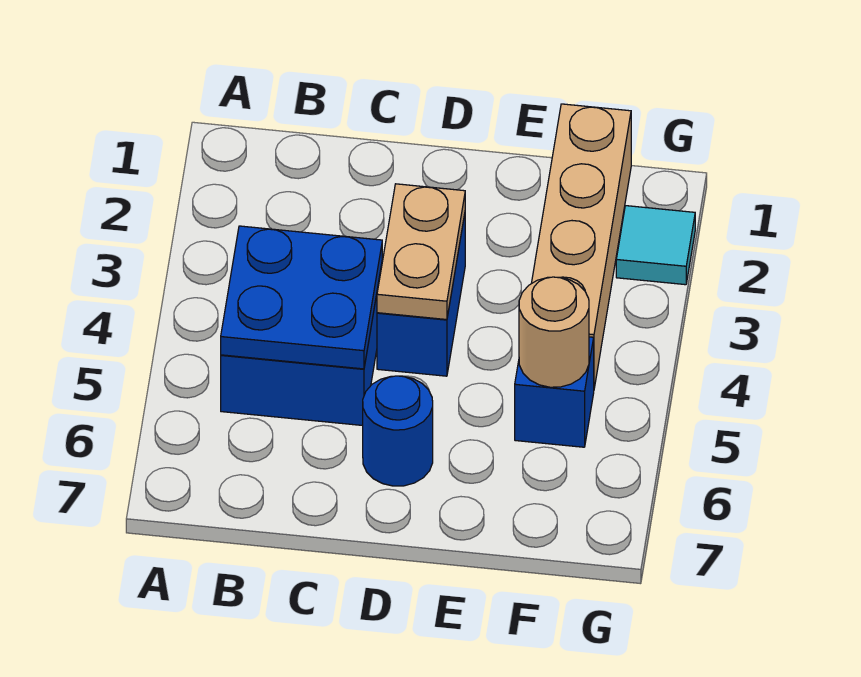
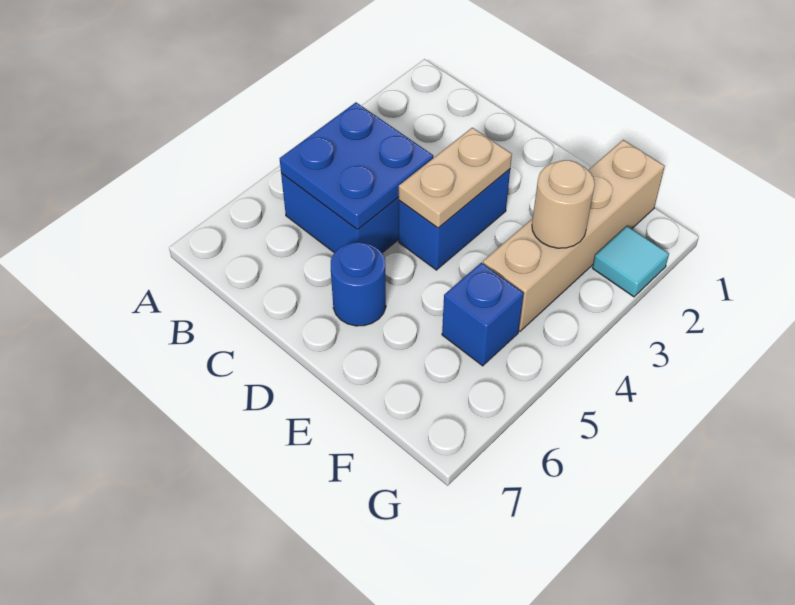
tan 1x1 round brick [519,277,589,387] -> tan 1x1 round brick moved to [532,160,595,248]

